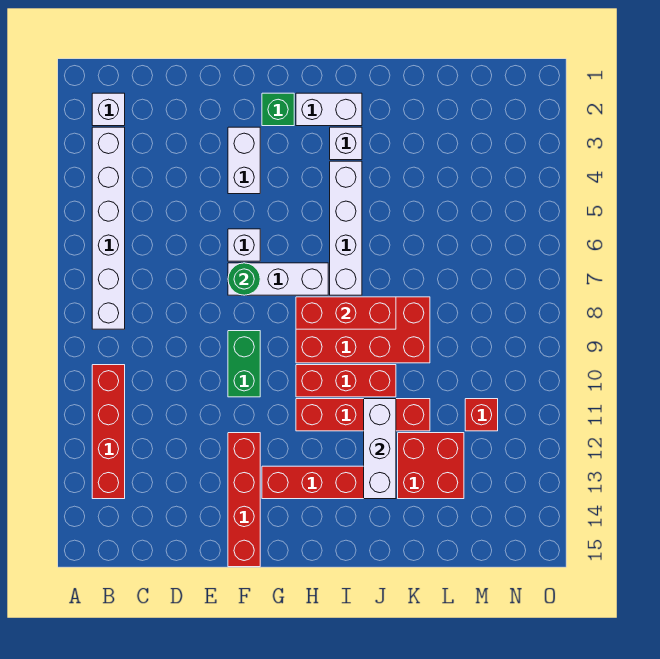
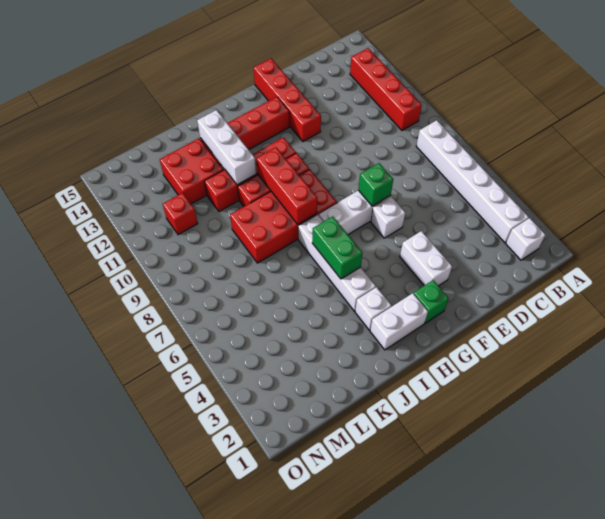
green 1x1 round brick [228,263,260,295] -> green 1x1 brick [358,163,393,206]
green 1x2 brick [228,331,260,397] -> green 1x2 brick moved to [312,216,362,279]
red 1x3 brick [296,297,396,329] -> red 1x3 brick turned to [257,147,317,224]

